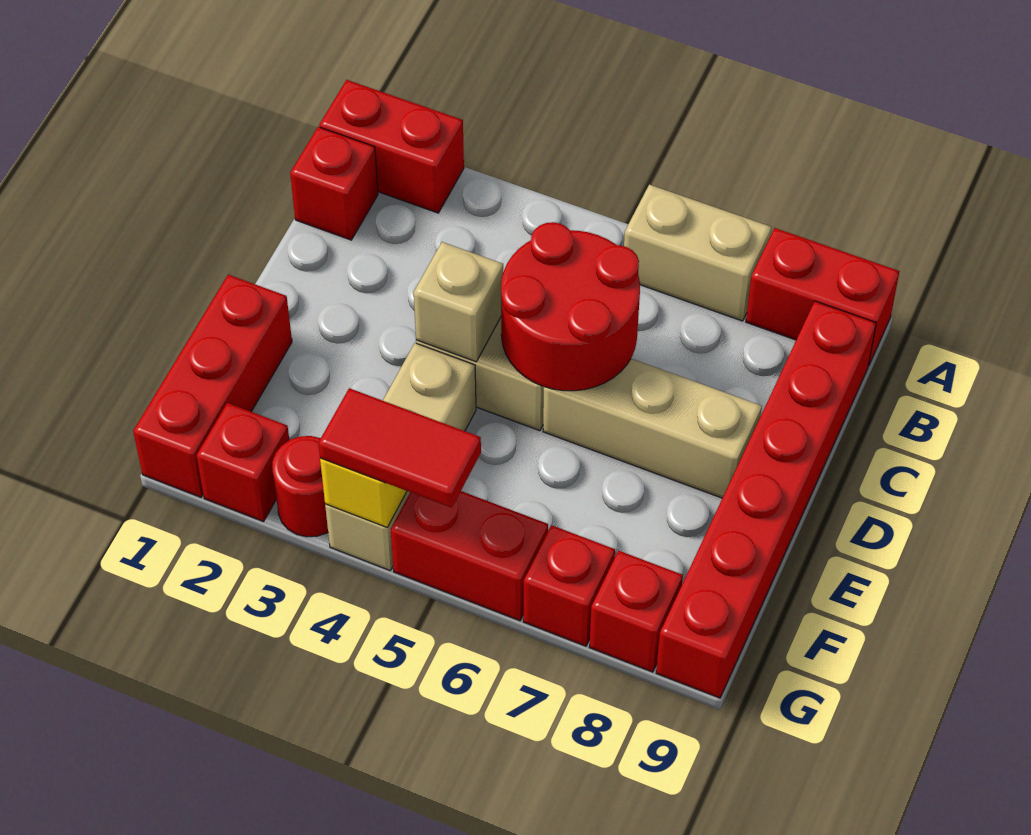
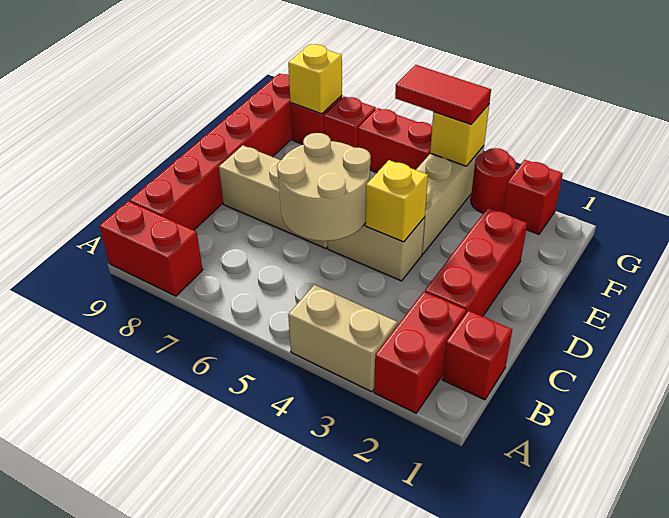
red 1x2 brick [319,80,464,213] -> red 1x2 brick turned to [374,292,466,413]
tan 1x2 brick [624,185,771,321] -> tan 1x2 brick moved to [288,285,398,392]
red 2x2 round brick [501,222,640,391] -> tan 2x2 round brick [277,133,371,241]
tan 1x1 brick [414,242,503,362] -> yellow 1x1 brick [366,160,428,242]
red 1x3 brick [133,275,292,497] -> red 1x3 brick moved to [425,208,527,316]
none -> yellow 1x1 brick [288,44,342,114]

